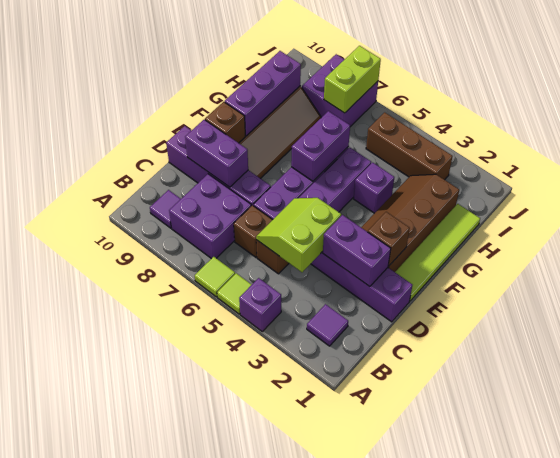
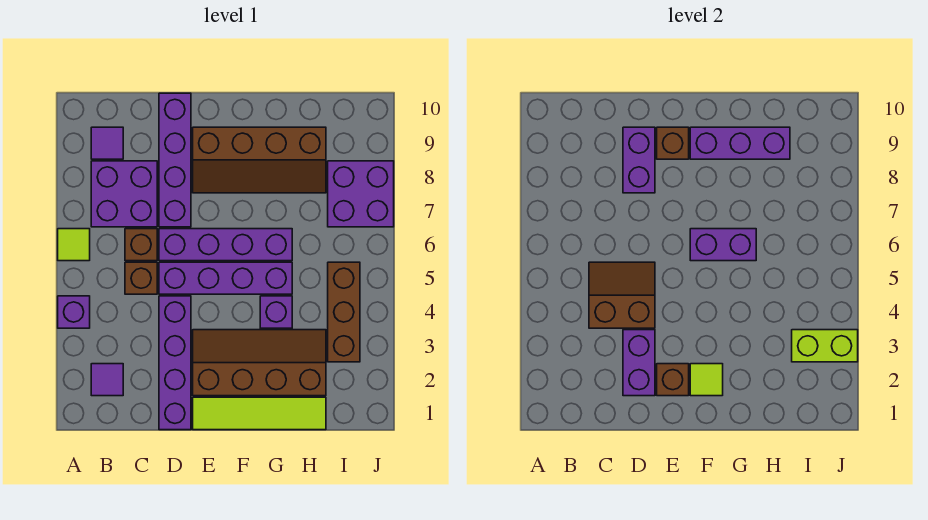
lime 1x1 tile [217,273,252,314] -> lime 1x1 tile moved to [690,364,723,396]
lime 2x2 slope [256,198,341,272] -> brown 2x2 slope [589,262,655,328]
lime 1x2 brick [324,46,381,113] -> lime 1x2 brick moved to [792,330,858,362]

